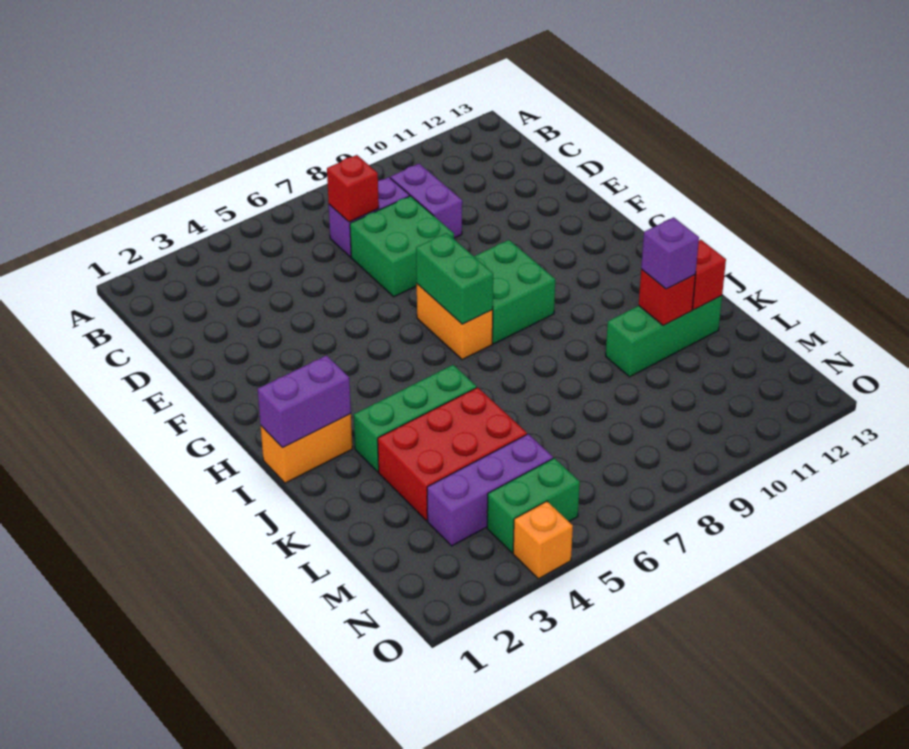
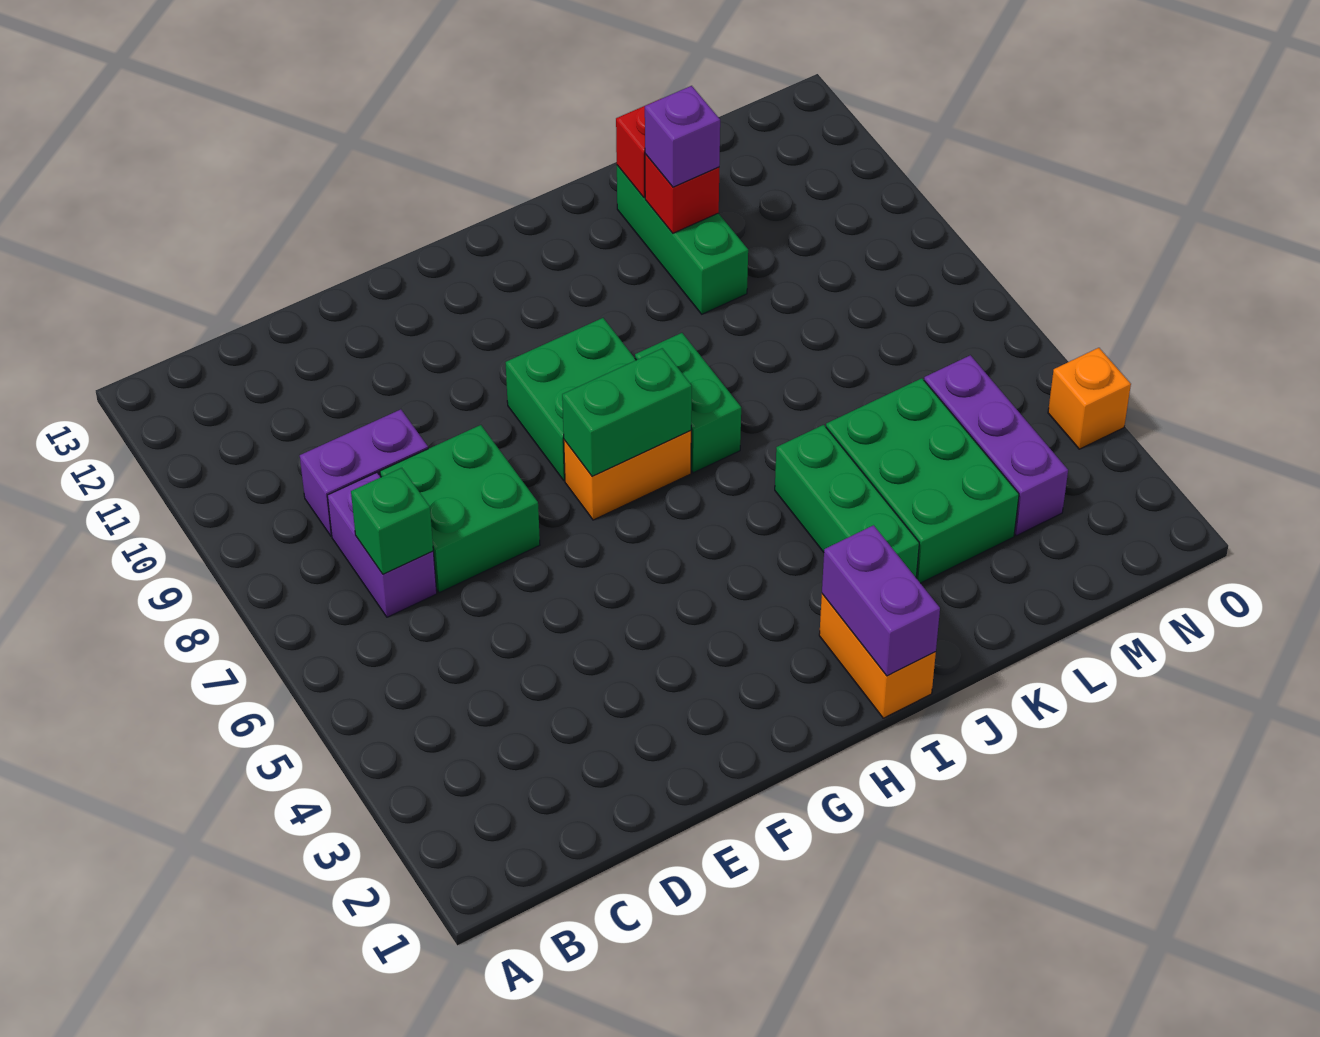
red 1x1 brick [327,155,379,222] -> green 1x1 brick [351,468,433,574]
red 2x3 brick [378,387,527,521] -> green 2x3 brick [826,378,1019,583]
green 1x2 brick [487,458,580,553] -> green 1x2 brick moved to [635,333,741,473]

